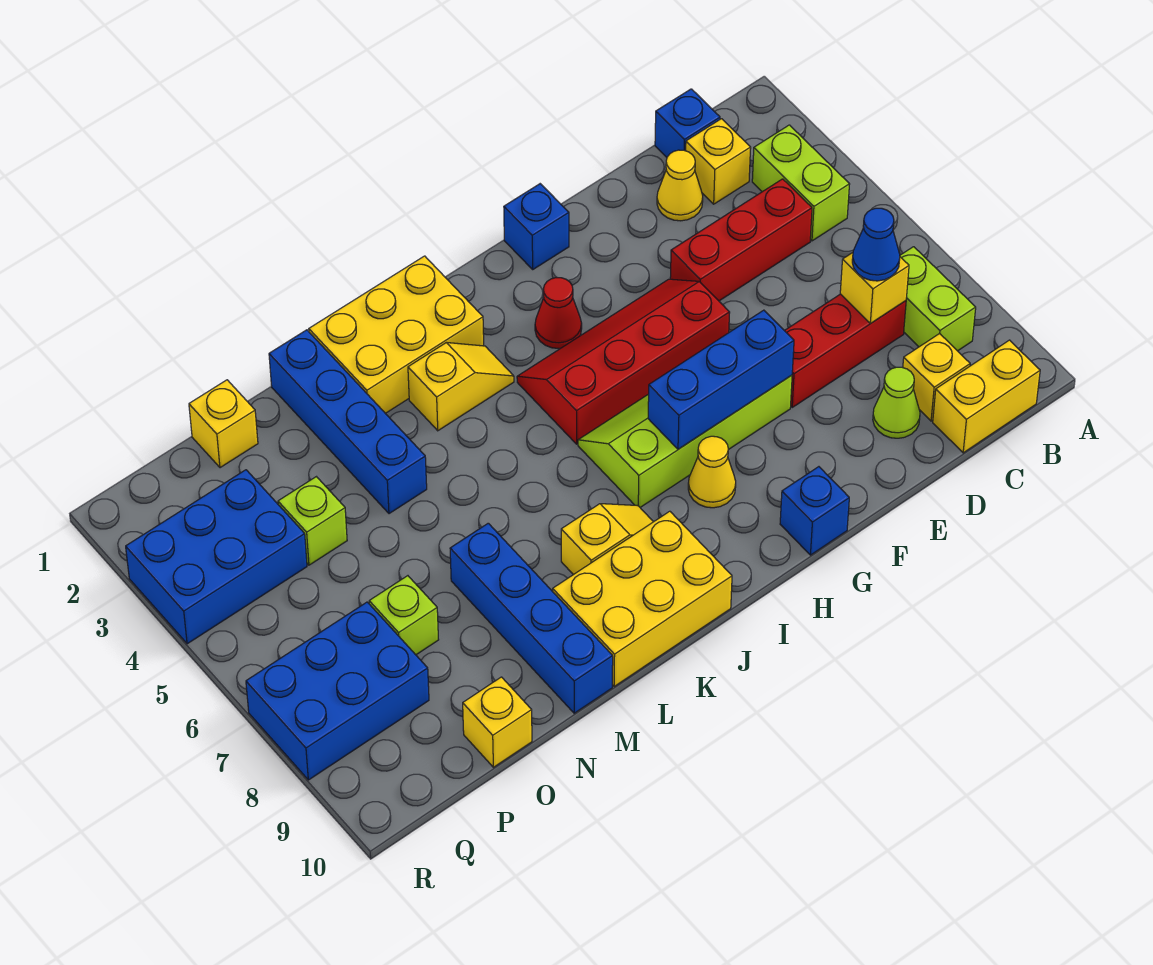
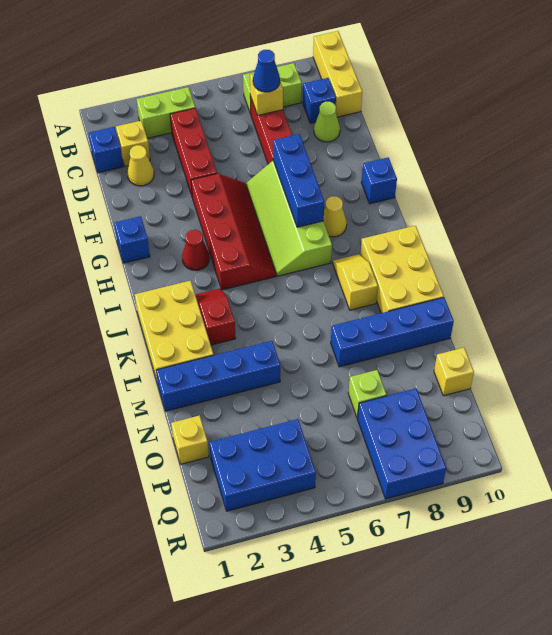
yellow 1x2 brick [933,340,1040,453] -> yellow 1x3 brick [313,31,362,117]
yellow 1x1 brick [903,334,970,421] -> blue 1x1 brick [303,78,336,123]
red 2x4 slope [517,279,730,444] -> red 2x4 slope turned to [191,174,276,290]
yellow 1x2 slope [408,343,514,431] -> red 1x2 slope [195,288,236,345]
lime 1x1 brick [278,477,347,565] -> none
blue 2x3 brick [126,470,307,644] -> blue 2x3 brick turned to [209,419,316,511]

